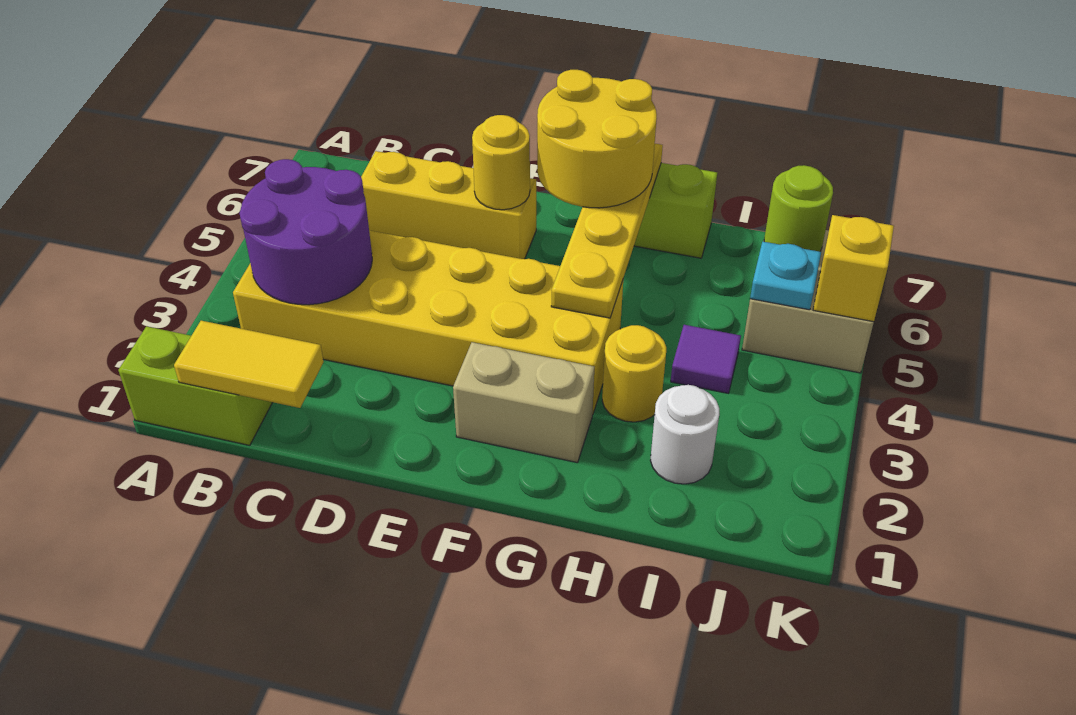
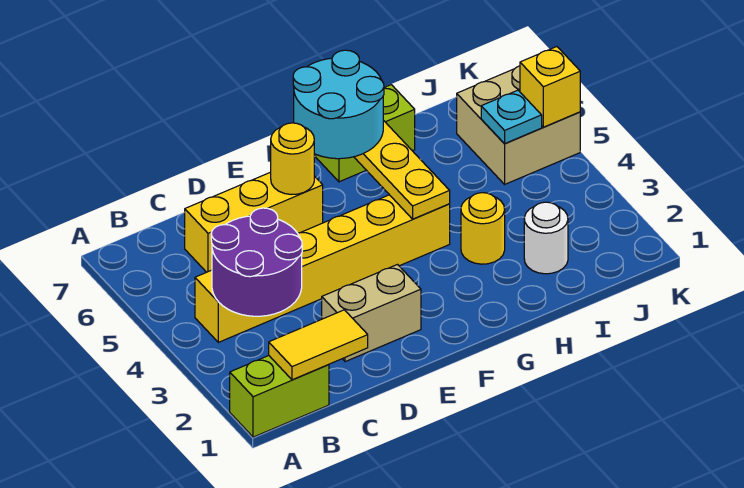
yellow 2x6 brick [233,231,623,415] -> yellow 1x6 brick [195,195,450,342]
tan 1x2 brick [453,342,594,463] -> tan 1x2 brick moved to [322,265,421,362]
yellow 2x2 round brick [537,70,657,208] -> cyan 2x2 round brick [293,50,384,159]
purple 1x1 tile [671,325,741,393] -> none
lime 1x1 round brick [764,165,833,252] -> none

